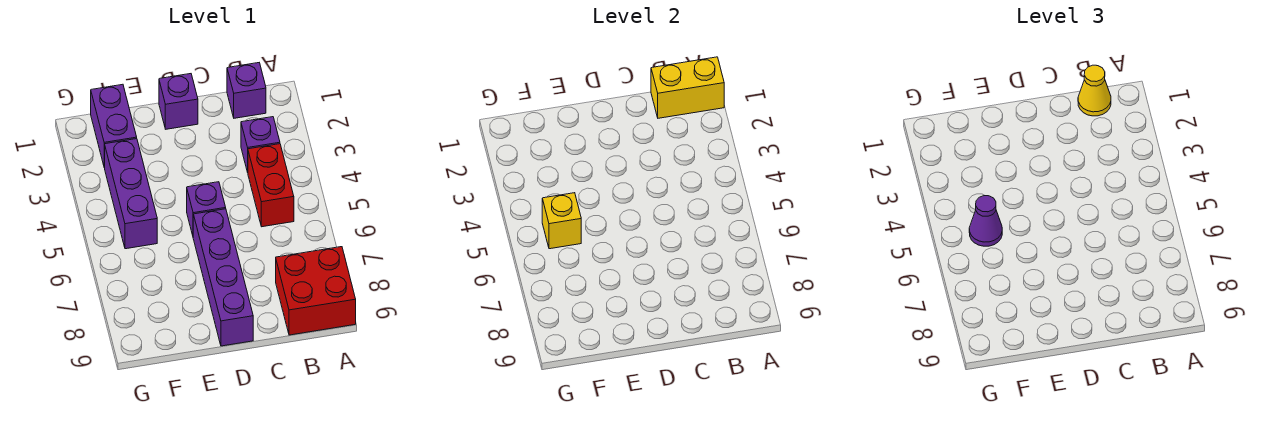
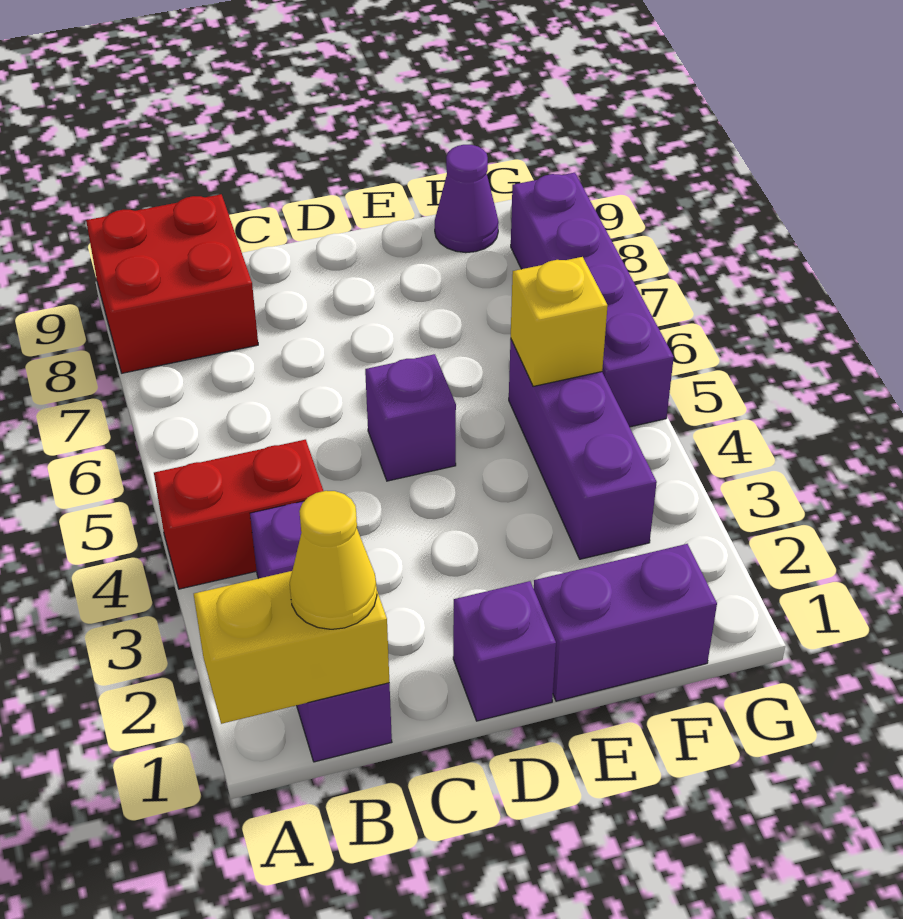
red 1x2 brick [248,144,294,227] -> red 1x2 brick turned to [154,440,323,589]
purple 1x4 brick [193,209,253,346] -> purple 1x4 brick moved to [511,173,674,427]
purple 1x2 brick [91,84,137,167] -> purple 1x2 brick turned to [534,544,717,701]
purple 1x1 cone [969,196,1002,246] -> purple 1x1 cone moved to [435,145,499,253]

